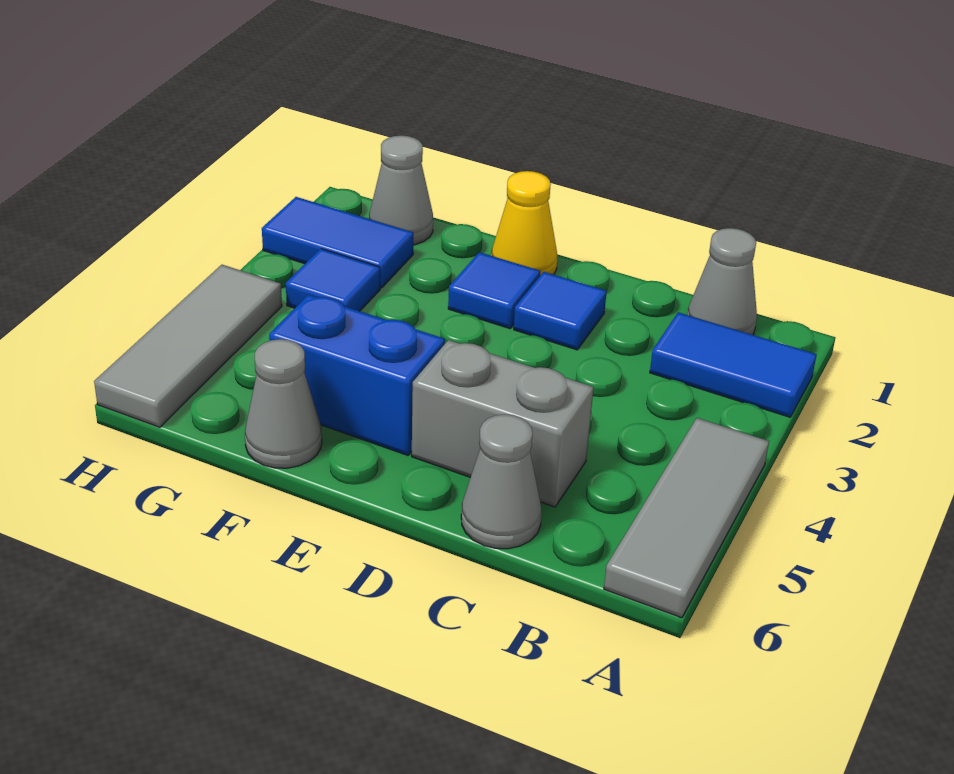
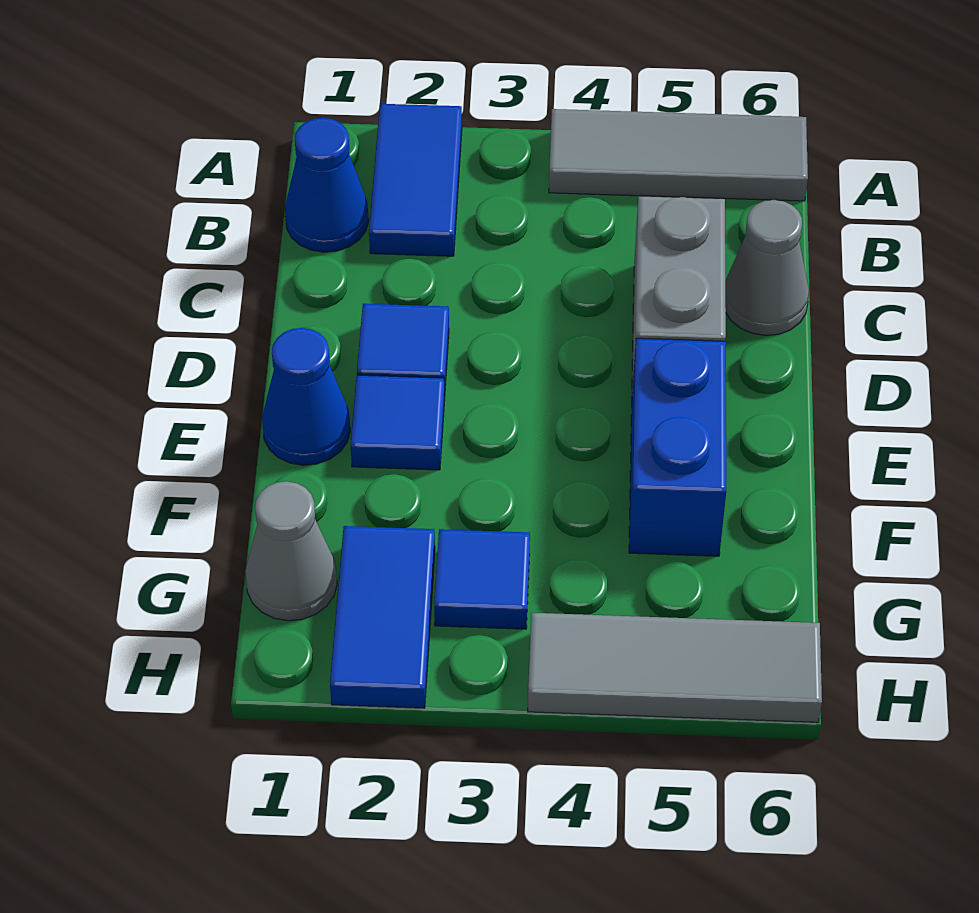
grey 1x1 cone [687,228,757,335] -> blue 1x1 cone [285,118,369,252]
yellow 1x1 cone [491,171,558,275] -> blue 1x1 cone [262,328,350,465]
grey 1x1 cone [245,339,322,468] -> none

